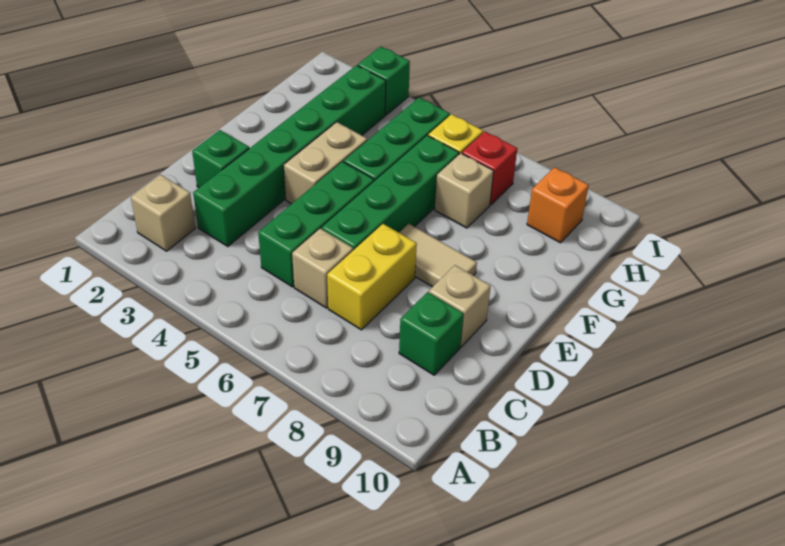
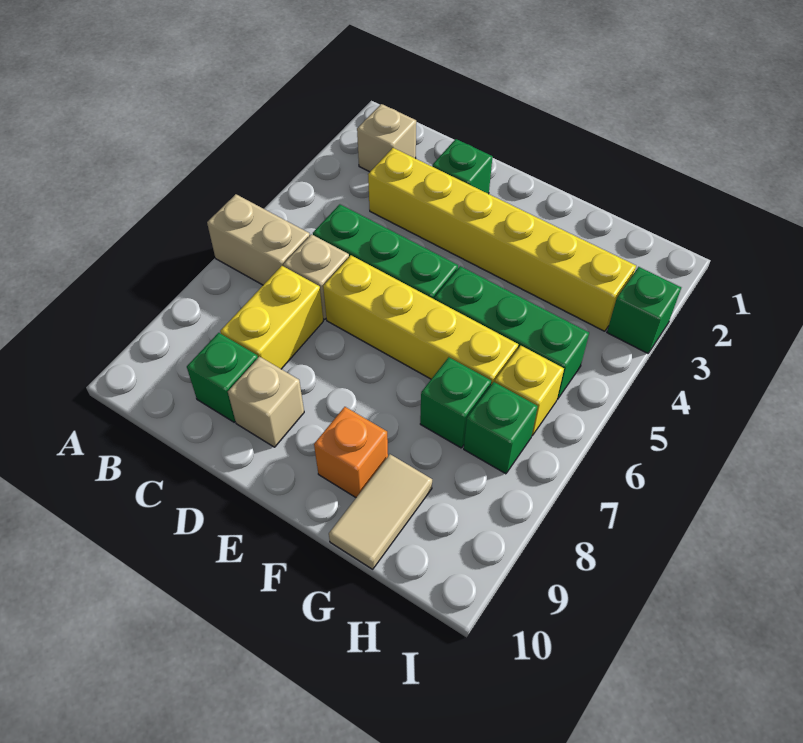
green 1x6 brick [193,65,386,247] -> yellow 1x6 brick [368,148,636,331]
yellow 1x2 brick [327,224,417,330] -> yellow 1x2 brick turned to [220,266,323,369]
green 1x4 brick [322,135,459,250] -> yellow 1x4 brick [323,255,518,385]
tan 1x2 brick [284,122,367,204] -> tan 1x2 brick moved to [207,194,310,285]
tan 1x2 tile [399,224,477,287] -> tan 1x2 tile moved to [329,454,432,569]
tan 1x1 brick [435,153,494,228] -> green 1x1 brick [420,357,491,448]
red 1x1 brick [462,132,517,205] -> green 1x1 brick [464,382,538,474]
orange 1x1 brick [527,167,589,243] -> orange 1x1 brick moved to [314,407,388,497]

